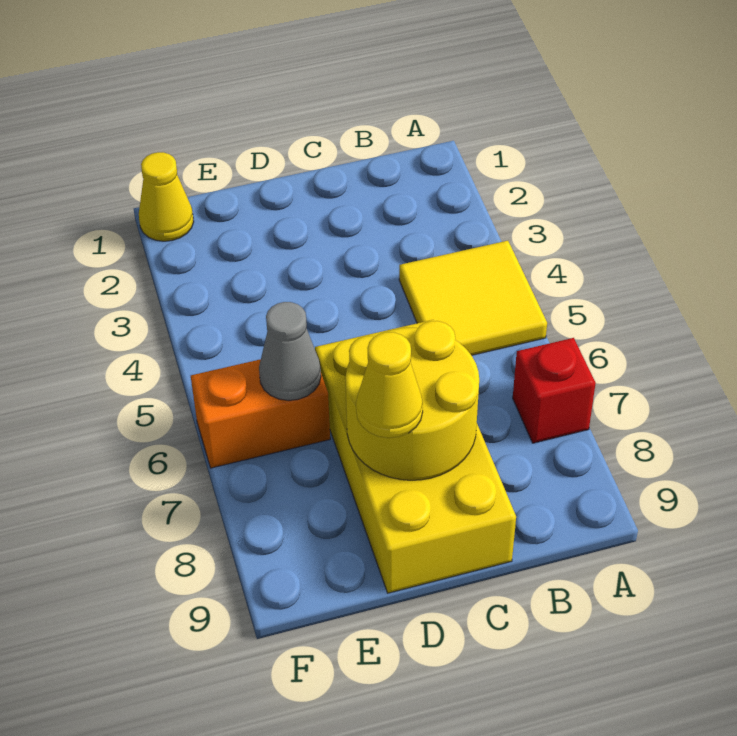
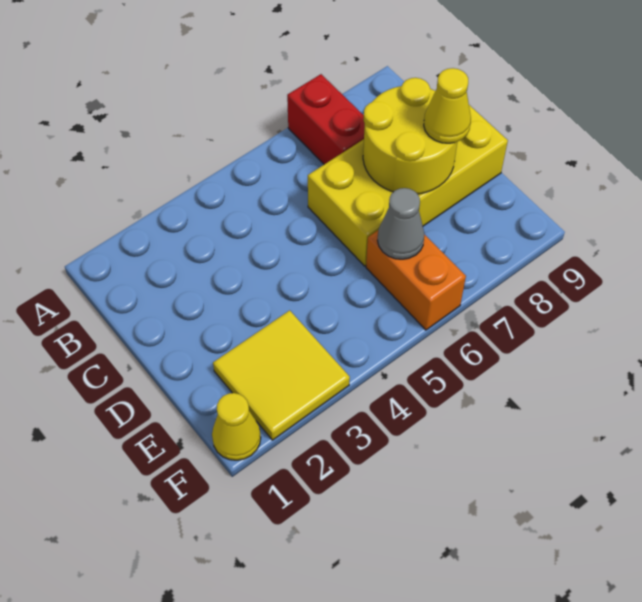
yellow 2x2 tile [399,241,547,355] -> yellow 2x2 tile moved to [213,310,350,440]
red 1x1 brick [513,338,596,443] -> red 1x2 brick [287,74,365,164]

